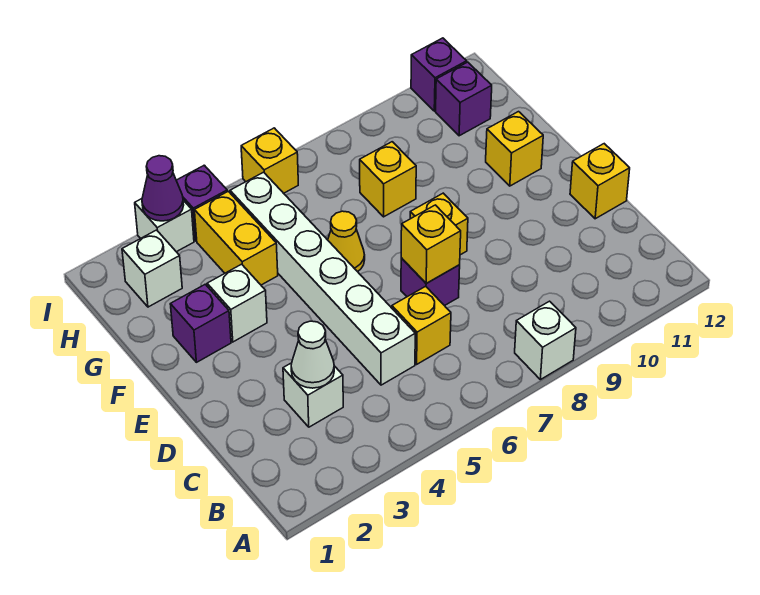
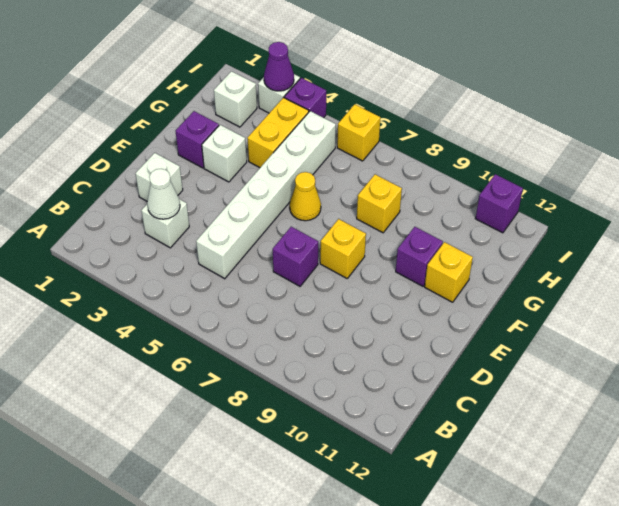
white 1x1 brick [515,301,576,380] -> white 1x1 brick moved to [135,153,183,201]
yellow 1x1 brick [392,286,451,364] -> none
yellow 1x1 brick [401,205,461,283] -> none
yellow 1x1 brick [570,144,630,219] -> none
purple 1x1 brick [436,62,492,136] -> purple 1x1 brick moved to [396,227,443,286]

